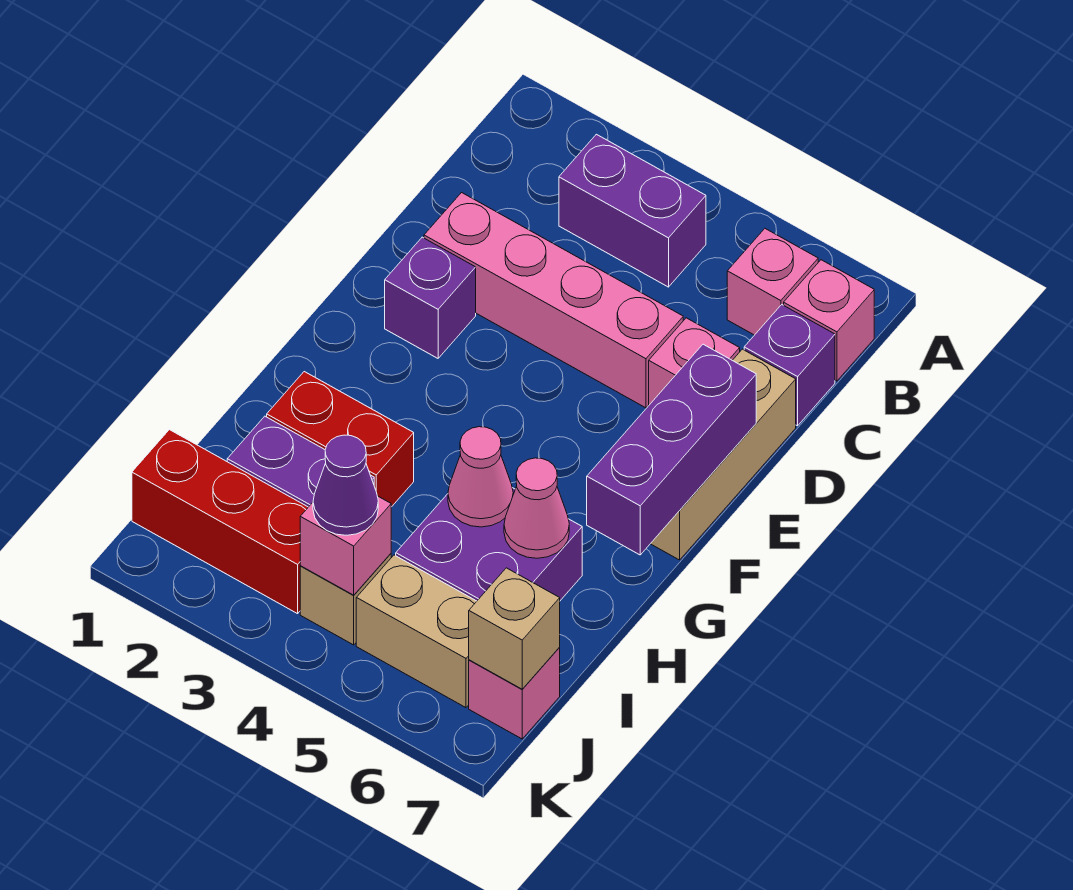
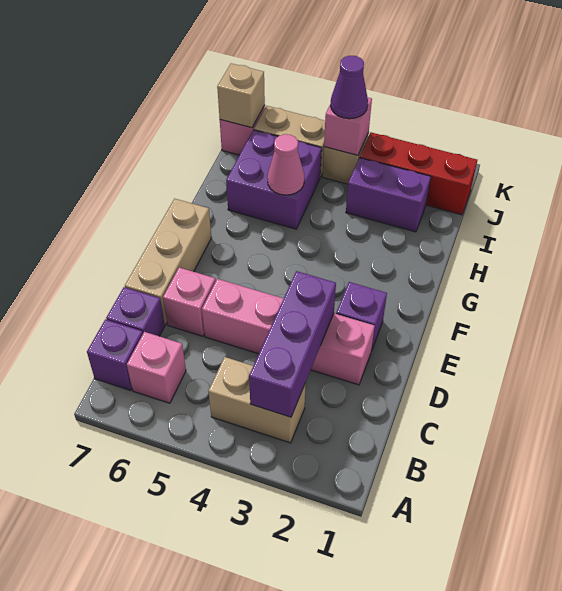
purple 1x2 brick [559,134,706,287] -> tan 1x2 brick [208,357,306,443]
pink 1x1 brick [784,260,874,381] -> purple 1x1 brick [87,319,143,391]
purple 1x3 brick [587,344,756,555] -> purple 1x3 brick moved to [249,271,336,417]
red 1x2 brick [267,372,414,507] -> none
pink 1x1 cone [504,458,569,558] -> none

